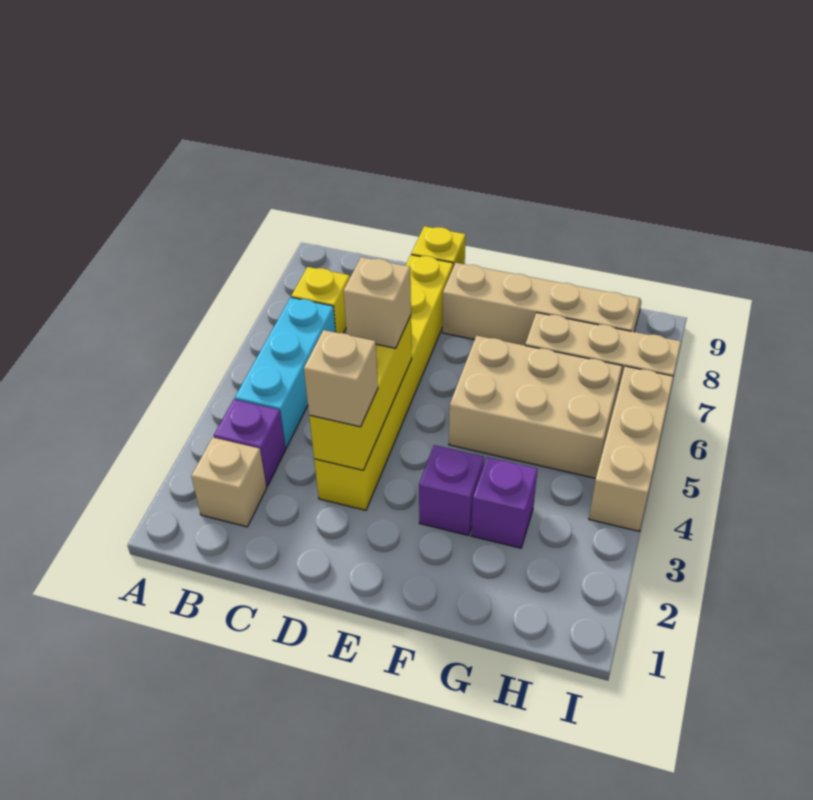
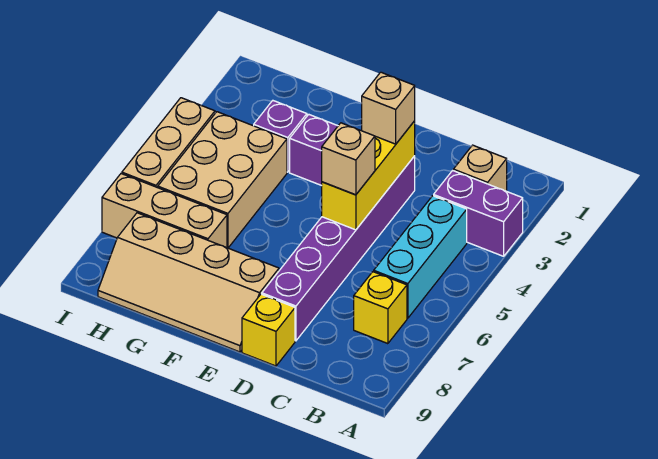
purple 1x1 brick [214,399,286,486] -> purple 1x2 brick [434,171,523,256]
yellow 1x6 brick [314,255,453,510] -> purple 1x6 brick [262,156,415,341]
tan 2x3 brick [449,336,622,478] -> tan 2x3 brick turned to [158,112,287,248]

